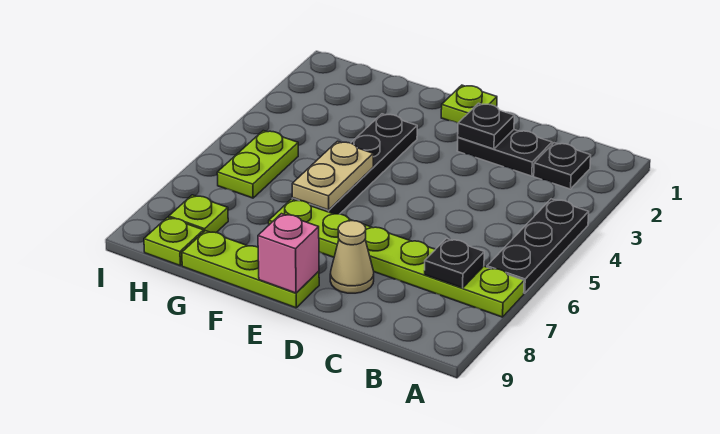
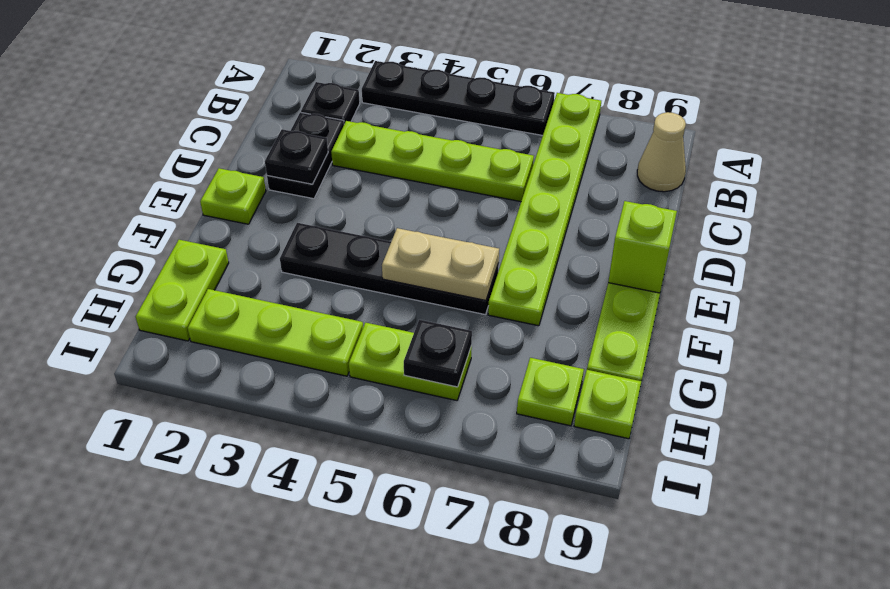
black 1x3 plate [487,199,589,293] -> black 1x4 plate [362,61,555,135]
black 1x1 plate [425,239,484,288] -> black 1x1 plate moved to [404,320,472,387]
none -> lime 1x4 plate [331,121,534,202]
tan 1x1 cone [330,220,374,293] -> tan 1x1 cone moved to [637,112,686,192]
pink 1x1 brick [258,214,319,293] -> lime 1x1 brick [608,201,677,293]
none -> lime 1x2 plate [136,240,229,341]
none -> lime 1x3 plate [188,289,363,376]

